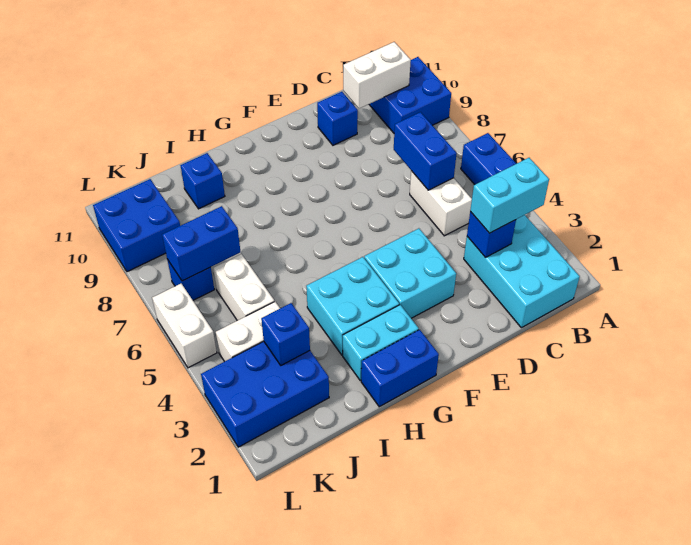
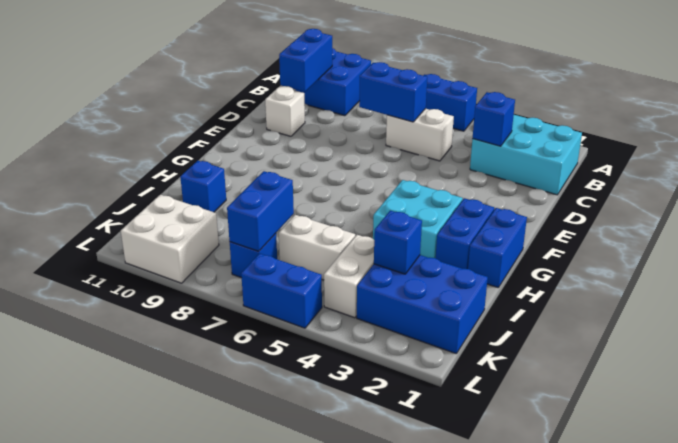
cyan 1x2 brick [470,158,549,233] -> none
white 1x2 brick [343,42,411,109] -> blue 1x2 brick [279,29,332,92]
blue 1x1 brick [317,92,358,145] -> white 1x1 brick [265,86,305,136]
cyan 2x2 brick [364,228,456,318] -> none
cyan 1x2 brick [343,305,419,381] -> blue 1x2 brick [436,198,494,269]
blue 2x3 brick [201,341,329,447] -> blue 2x3 brick turned to [357,255,488,354]
blue 2x2 brick [93,179,180,272] -> white 2x2 brick [121,195,219,283]
white 1x2 brick [152,284,217,368] -> blue 1x2 brick [241,253,322,328]

